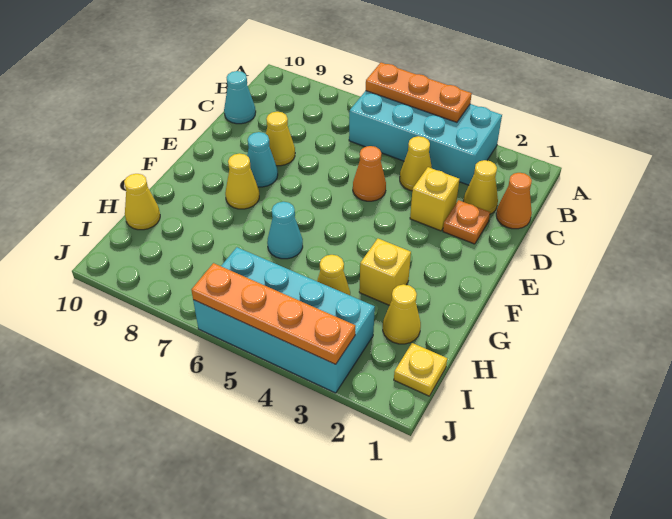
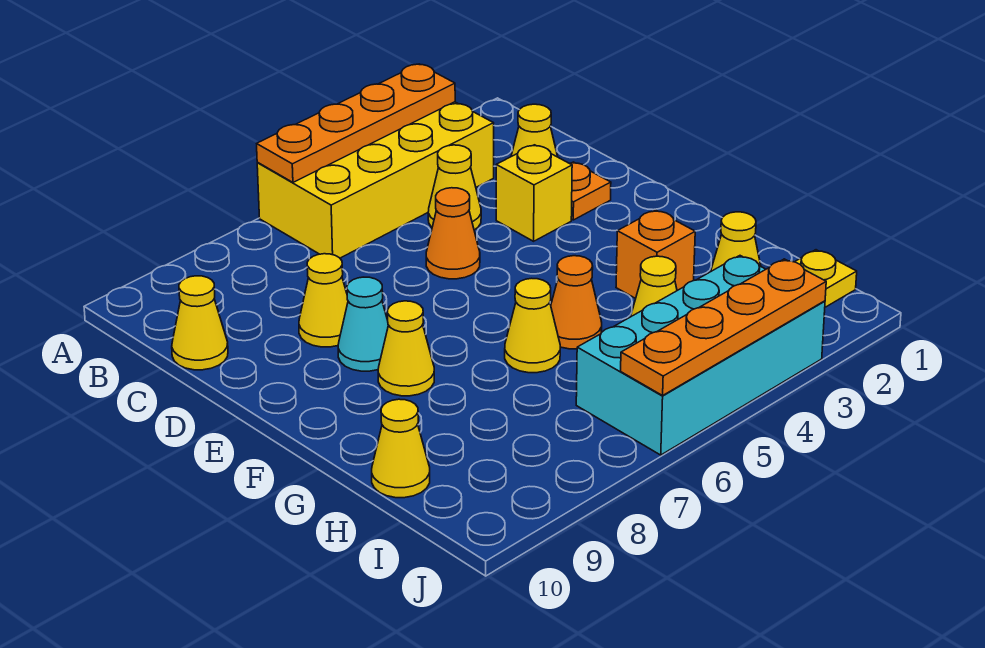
cyan 2x4 brick [349,91,502,185] -> yellow 2x4 brick [257,102,494,258]
orange 1x3 plate [366,63,472,122] -> orange 1x4 plate [257,64,455,182]
orange 1x1 cone [496,173,532,229] -> orange 1x1 cone moved to [551,256,602,349]
cyan 1x1 cone [224,71,256,124] -> yellow 1x1 cone [172,276,228,370]
yellow 1x1 brick [359,238,411,305] -> orange 1x1 brick [616,210,695,299]
cyan 1x1 cone [267,202,303,259] -> yellow 1x1 cone [505,278,560,373]

